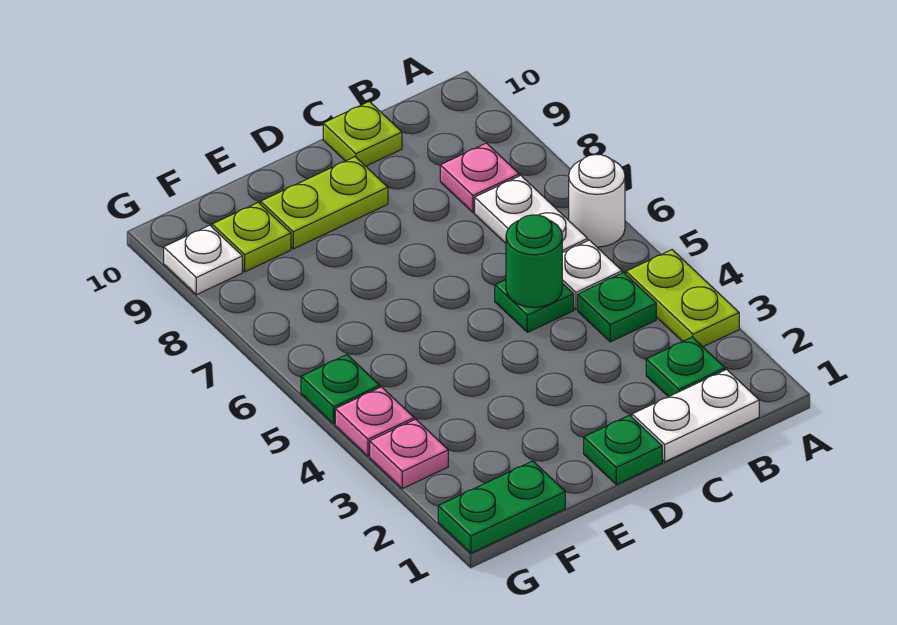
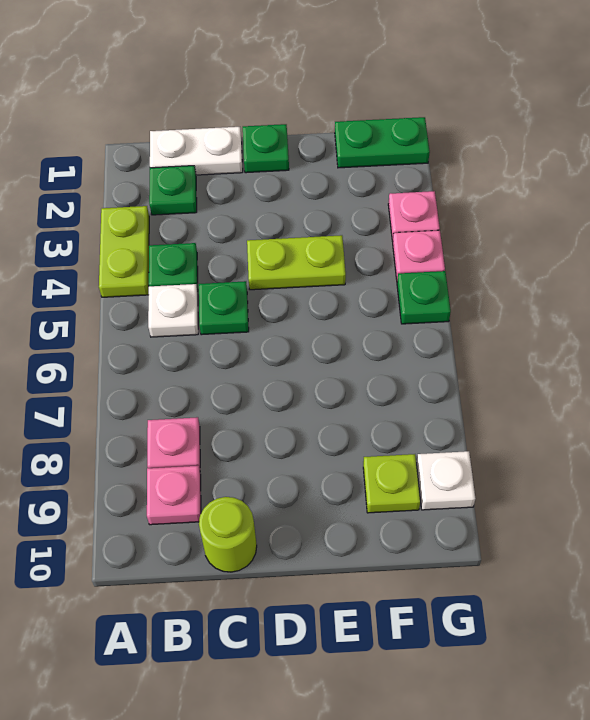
white 1x1 round brick [569,154,625,247] -> none
white 1x2 plate [475,175,588,253] -> none
none -> pink 1x1 plate [147,466,201,525]
green 1x1 round brick [506,215,562,307] -> none
lime 1x1 plate [323,101,402,166] -> lime 1x1 round brick [199,497,257,572]
lime 1x2 plate [261,157,388,249] -> lime 1x2 plate moved to [247,235,346,290]

